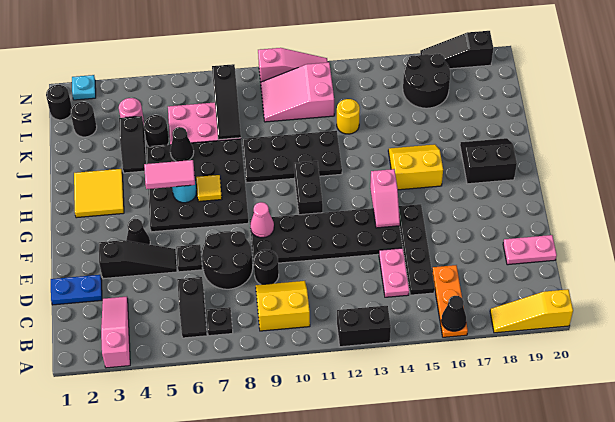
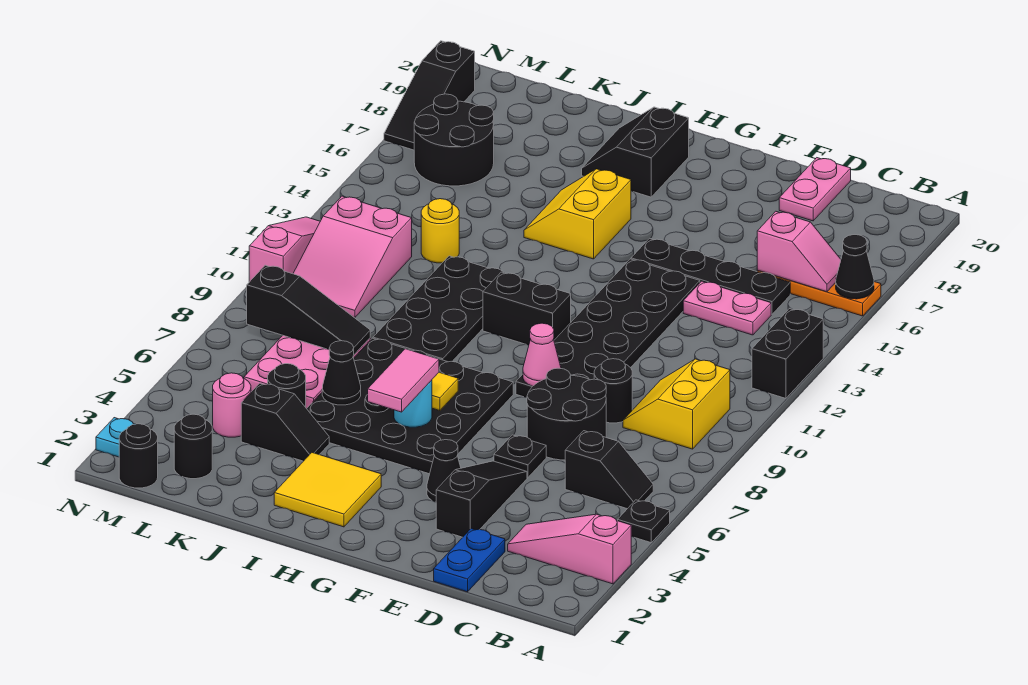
yellow 1x3 slope [490,289,573,333] -> none
black 1x1 plate [206,307,233,336] -> black 1x1 plate moved to [618,500,670,543]
pink 1x2 slope [370,169,400,228] -> pink 1x2 slope moved to [757,211,841,292]

